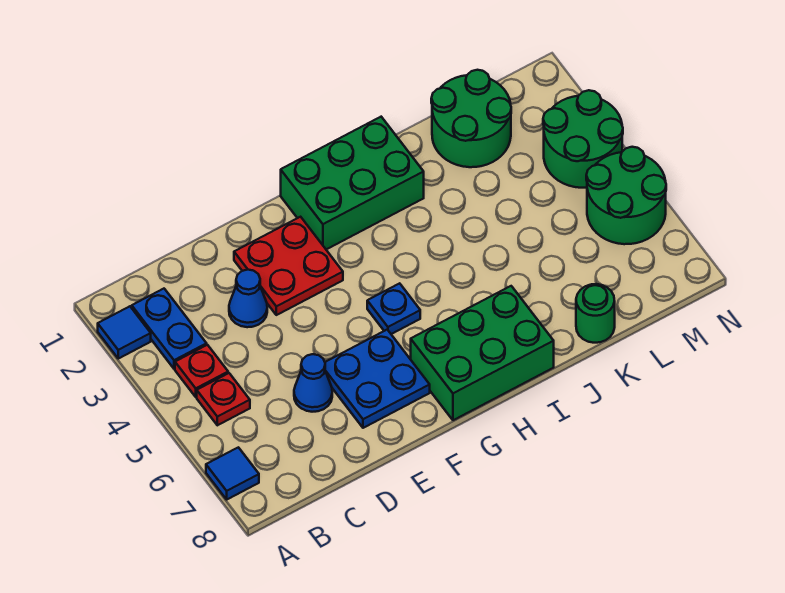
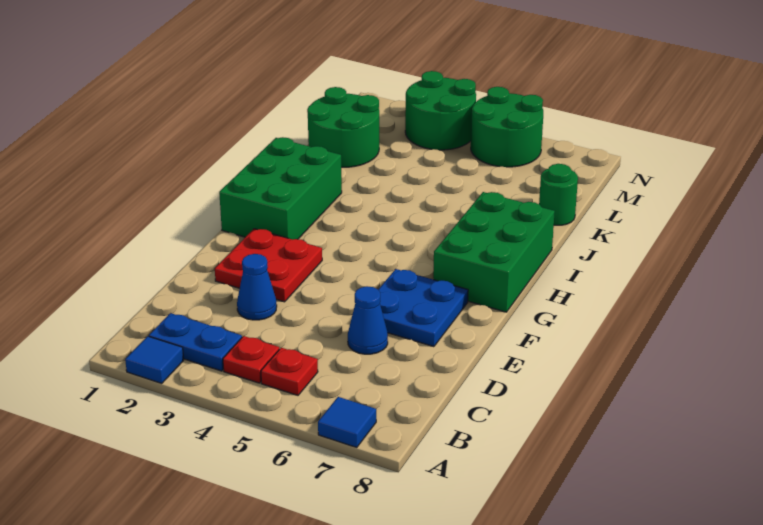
blue 1x1 plate [367,283,420,334] -> none

